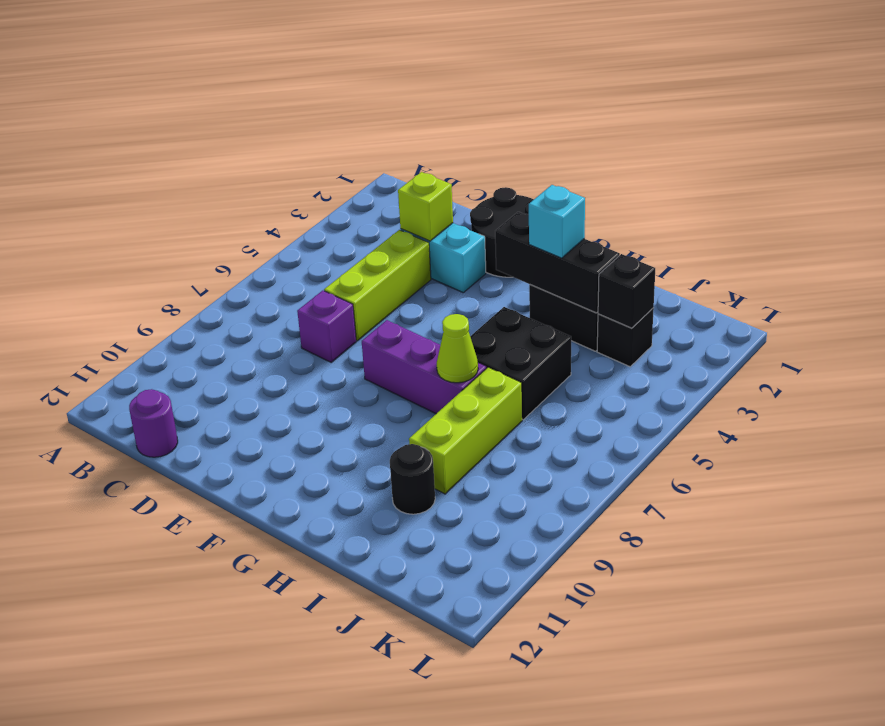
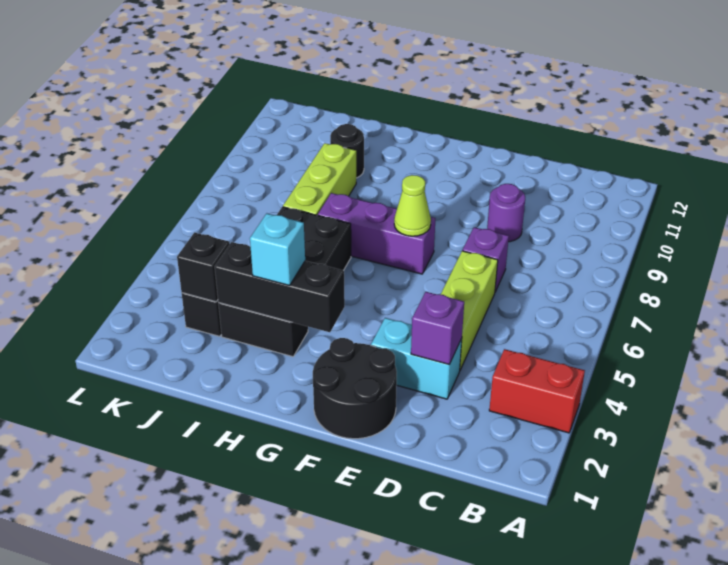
none -> red 1x2 brick [489,349,585,433]
purple 1x1 round brick [129,389,178,457] -> purple 1x1 round brick moved to [487,184,525,242]
lime 1x1 brick [398,172,453,241] -> purple 1x1 brick [411,292,464,364]
lime 1x1 cone [437,314,478,383] -> lime 1x1 cone moved to [394,175,431,236]

